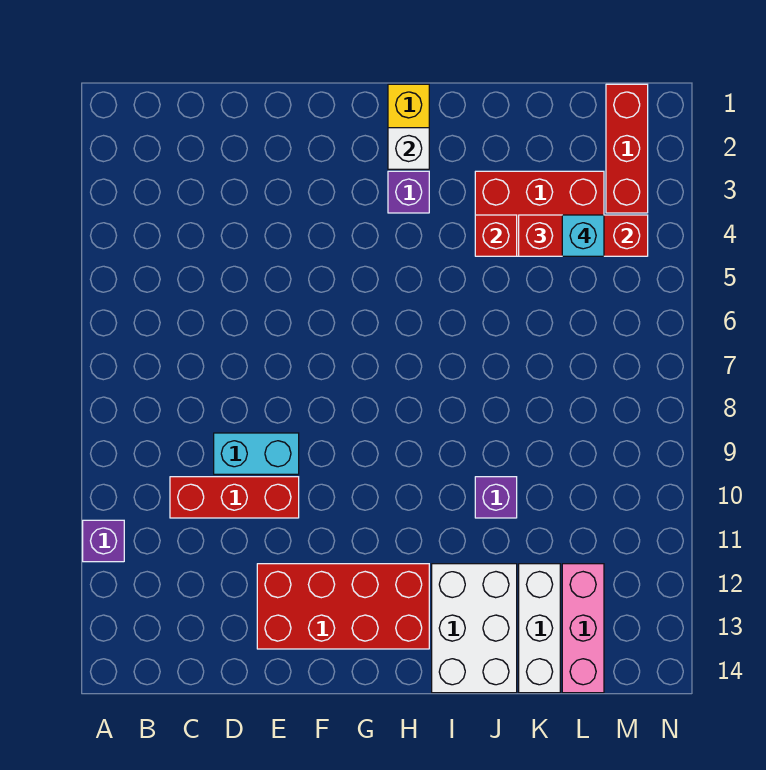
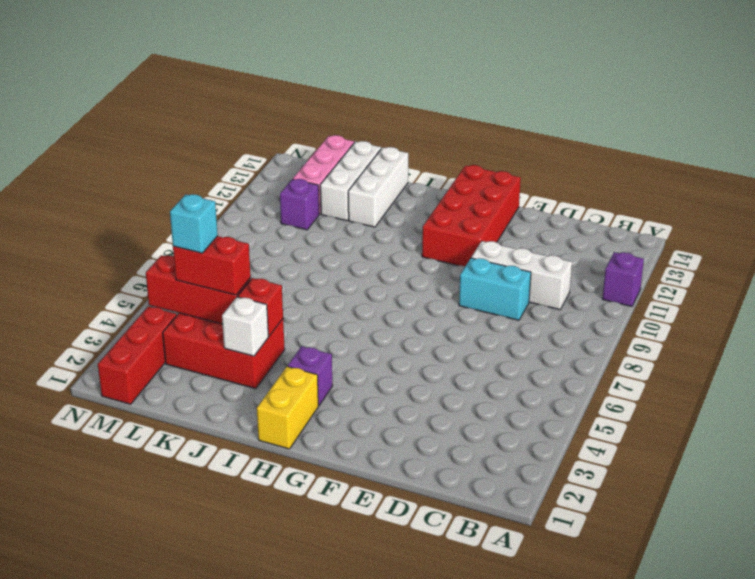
red 1x3 brick [170,477,299,518] -> white 1x3 brick [471,241,572,310]
red 2x4 brick [257,564,429,649] -> red 2x4 brick turned to [422,165,521,267]
white 1x1 brick [388,128,429,169] -> white 1x1 brick moved to [222,297,268,356]
white 2x3 brick [432,564,517,693] -> white 1x3 brick [348,147,408,227]
purple 1x1 brick [475,477,517,518] -> purple 1x1 brick moved to [280,179,319,230]

